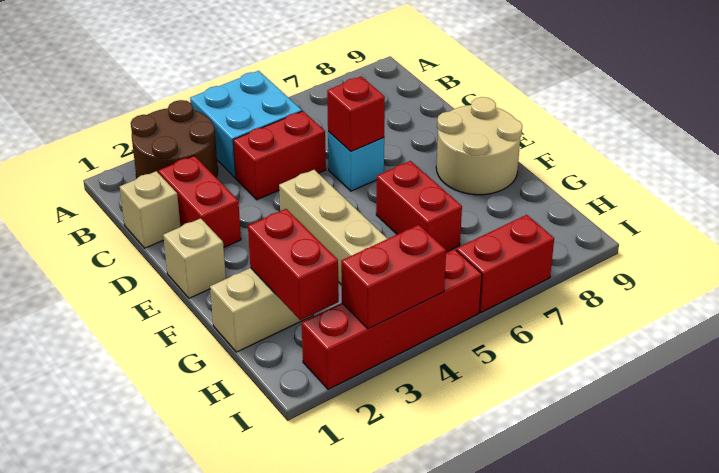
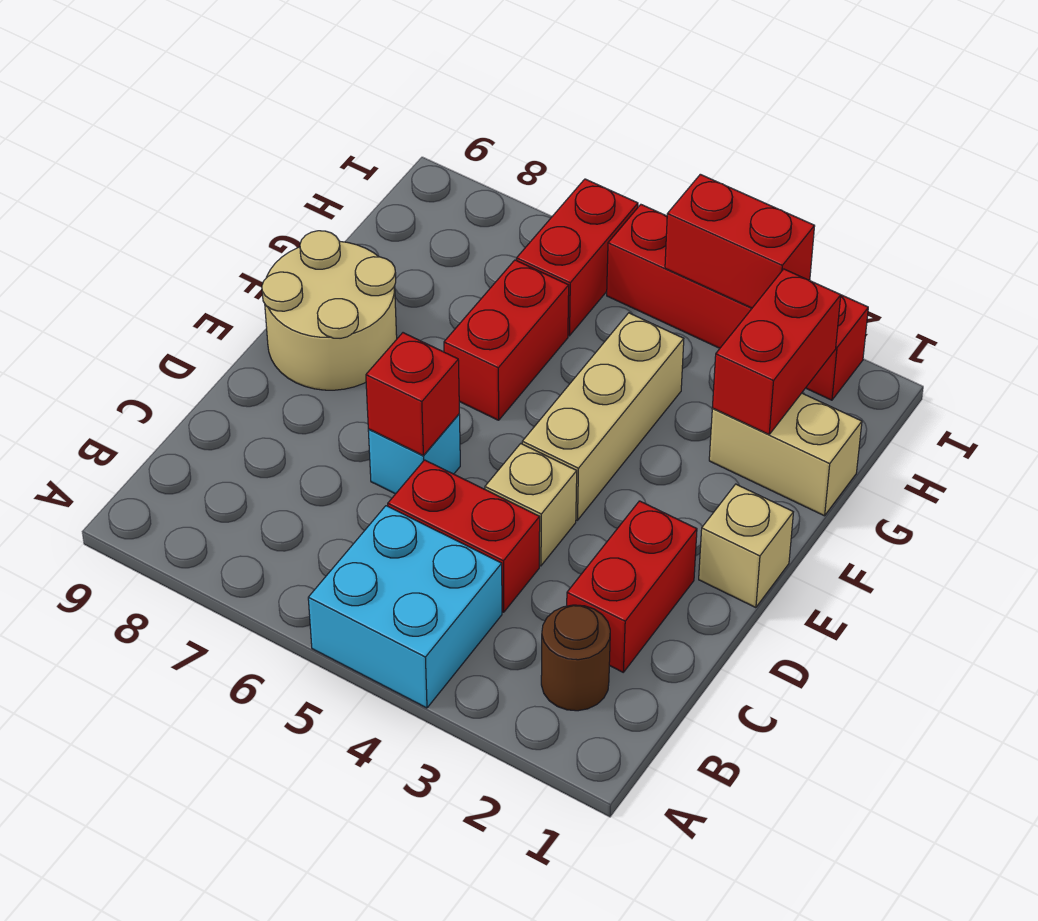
brown 2x2 round brick [131,100,218,178] -> brown 1x1 round brick [541,605,610,711]
tan 1x1 brick [120,171,181,248] -> tan 1x1 brick moved to [485,444,577,566]
red 1x2 brick [456,215,554,313] -> red 1x2 brick turned to [517,179,638,336]

